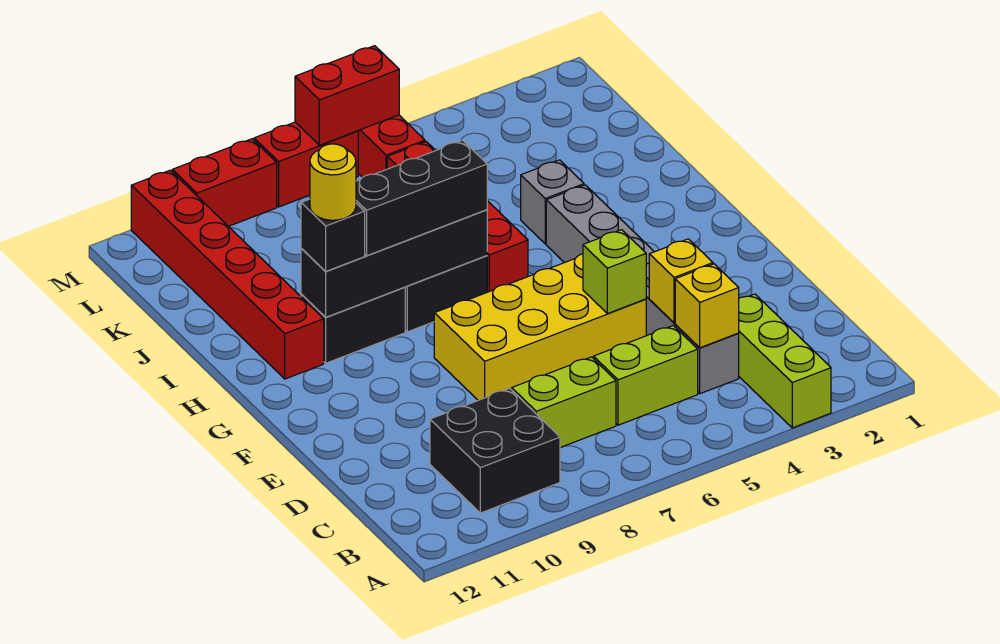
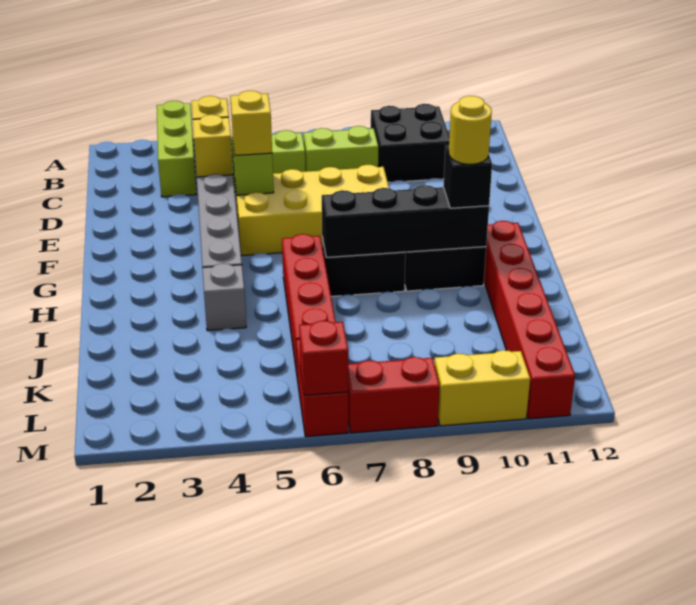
none -> yellow 1x1 brick [230,91,272,155]
black 1x3 brick [356,140,487,256] -> none
red 1x2 brick [295,46,399,145] -> red 1x1 brick [299,321,348,395]
red 1x2 brick [172,139,277,226] -> yellow 1x2 brick [434,350,530,426]

